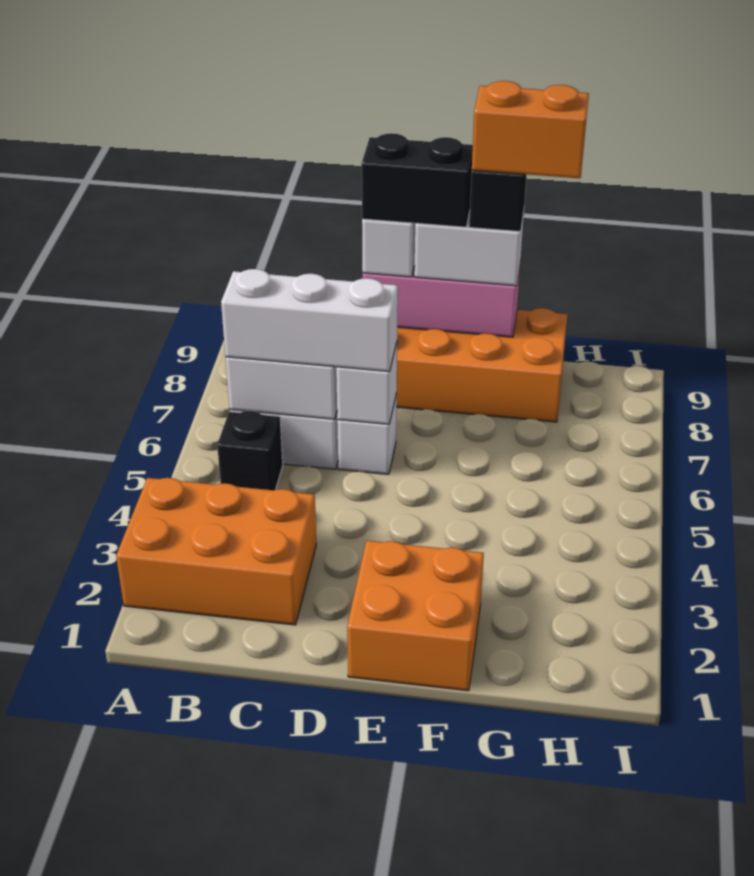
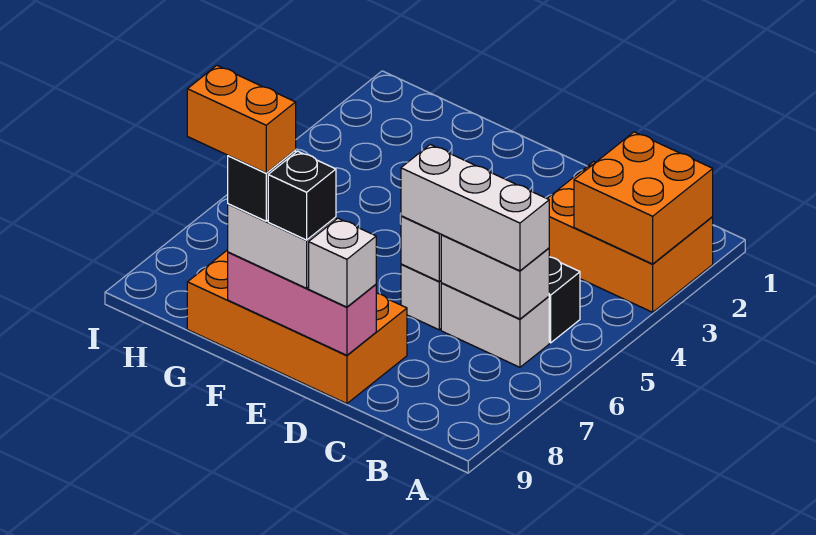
black 1x2 brick [362,133,473,227] -> black 1x1 brick [268,151,336,240]
orange 2x2 brick [347,541,484,691] -> orange 2x2 brick moved to [574,132,713,264]

